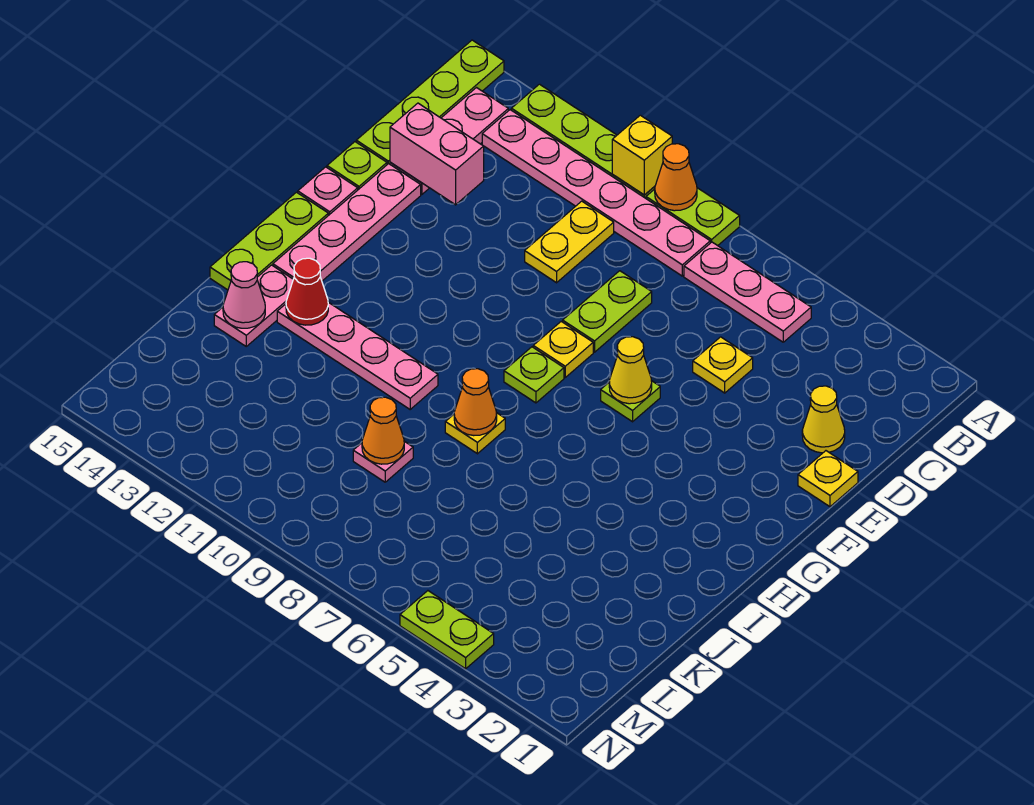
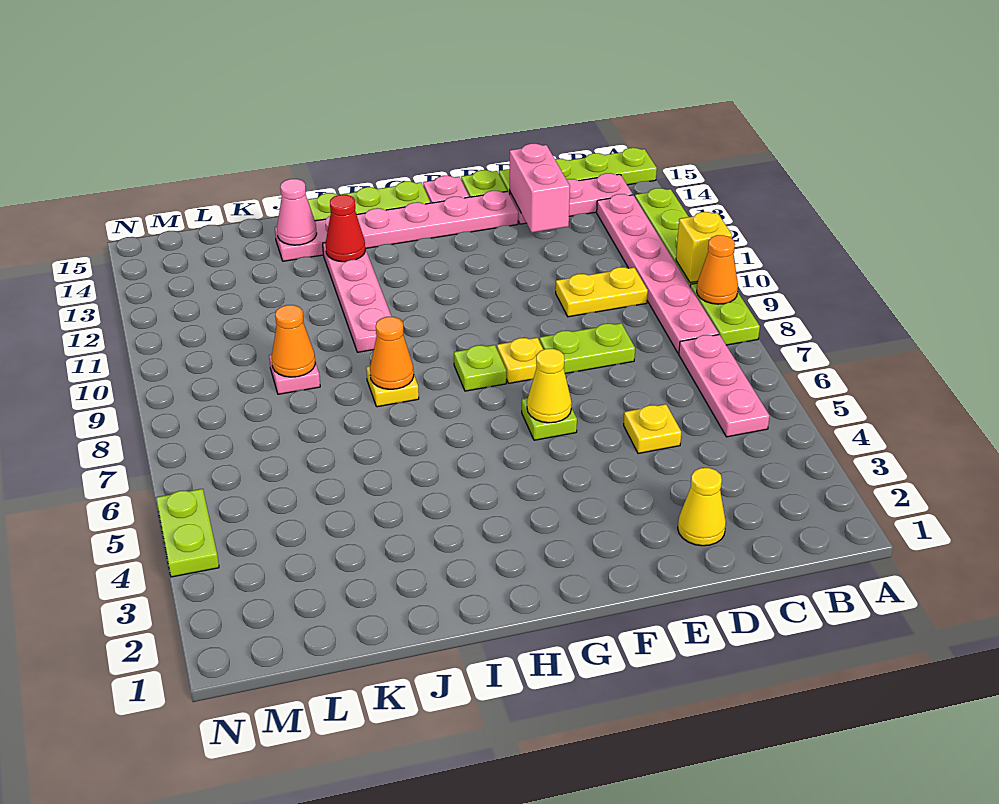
yellow 1x1 plate [798,451,858,507] -> none

